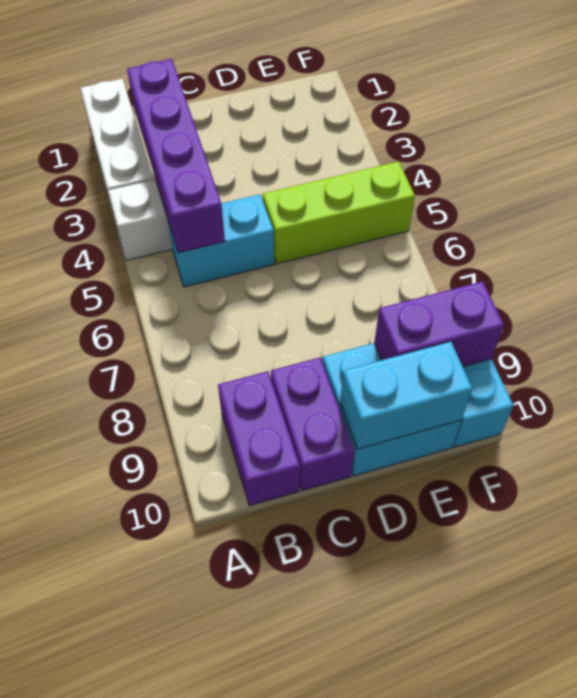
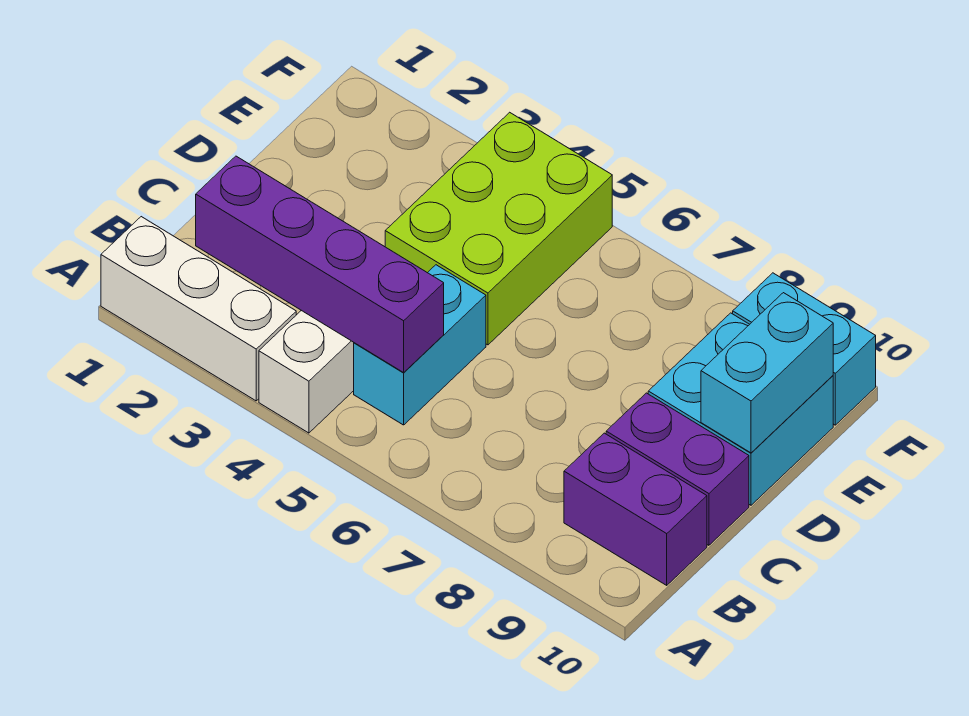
lime 1x3 brick [263,161,415,264] -> lime 2x3 brick [385,112,612,345]
purple 1x2 brick [374,281,504,367] -> none

